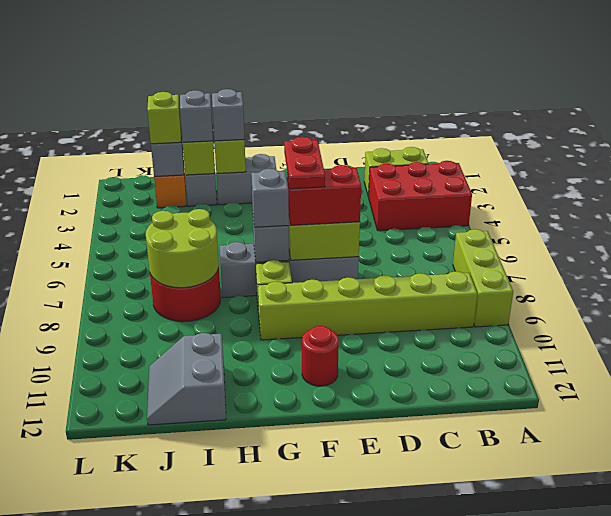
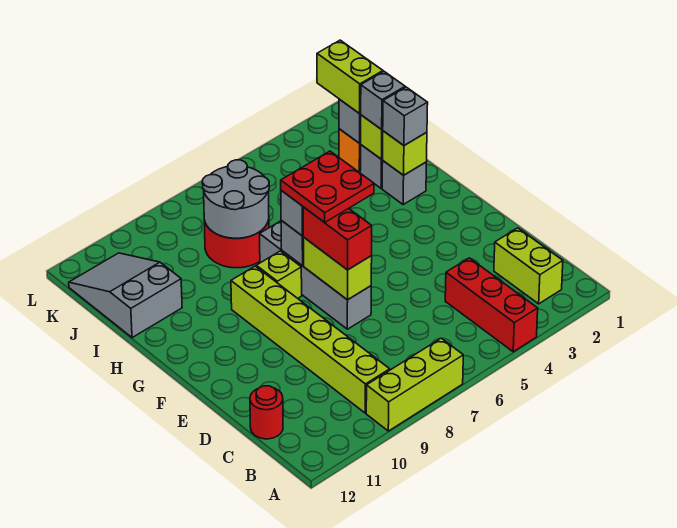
red 2x3 brick [369,161,472,231] -> red 1x3 brick [445,258,538,352]
red 1x2 plate [284,137,325,189] -> red 2x2 plate [281,151,374,222]
red 1x1 round brick [302,326,339,386] -> red 1x1 round brick moved to [250,386,283,439]
grey 1x2 brick [216,154,276,205] -> grey 1x1 brick [382,161,426,204]
lime 2x2 round brick [146,209,219,288] -> grey 2x2 round brick [202,160,269,238]
grey 2x2 slope [147,333,226,425] -> grey 2x3 slope [69,253,182,338]
lime 1x1 brick [147,92,181,144] -> lime 1x2 brick [317,40,383,114]

